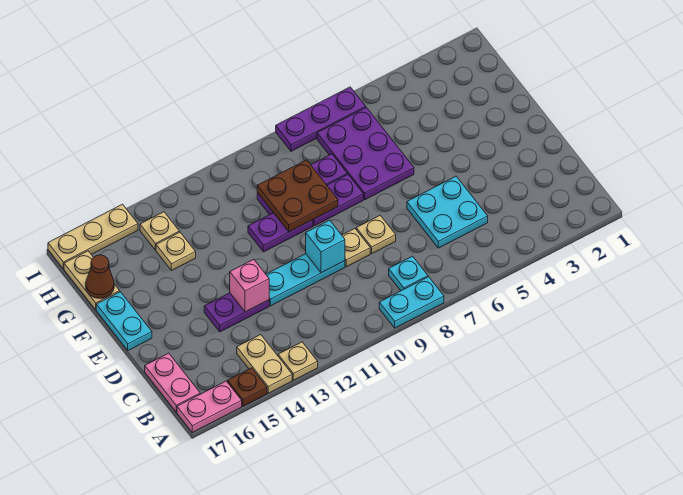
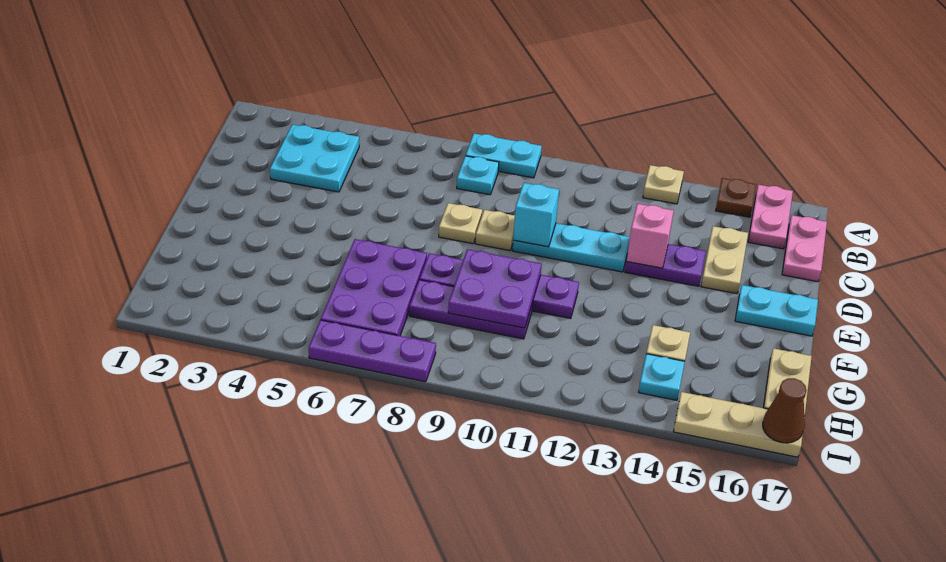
tan 1x2 plate [237,335,292,393] -> tan 1x2 plate moved to [701,226,748,294]
pink 1x2 plate [177,381,242,432] -> pink 1x2 plate turned to [748,185,793,249]
cyan 2x2 plate [407,176,488,248] -> cyan 2x2 plate moved to [270,125,359,192]
cyan 1x2 plate [96,292,152,350] -> cyan 1x2 plate turned to [735,285,818,336]
brown 2x2 plate [257,160,338,232] -> purple 2x2 plate [448,249,542,328]
brown 1x1 cone [86,255,114,298] -> brown 1x1 cone moved to [763,378,807,443]
tan 1x1 plate [140,212,179,250] -> cyan 1x1 plate [639,354,685,400]

